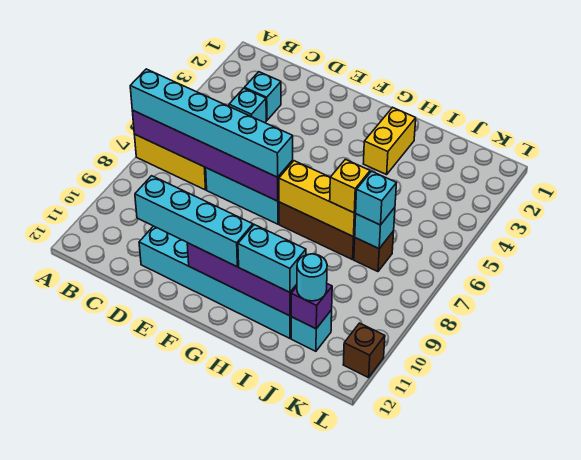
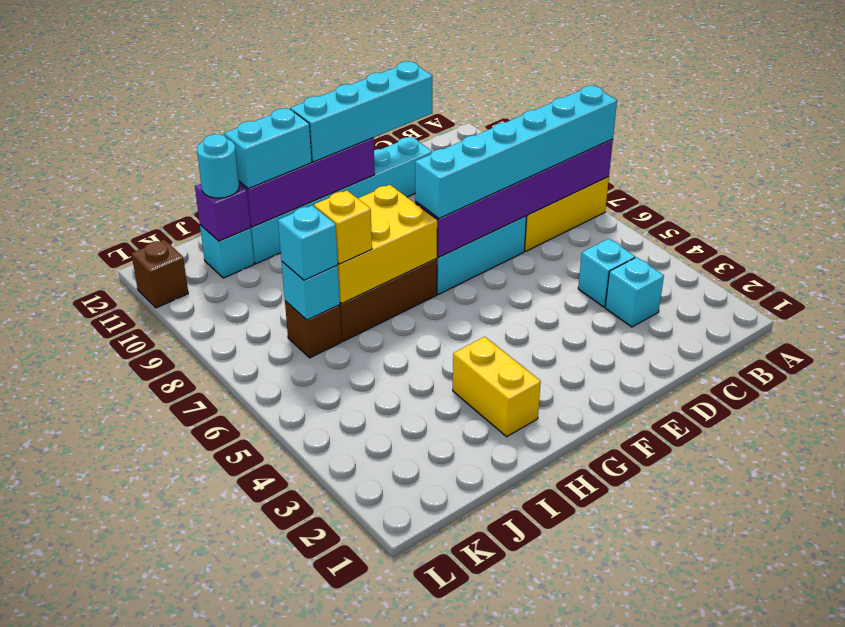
yellow 1x3 brick [279,161,356,237] -> yellow 2x3 brick [337,185,437,304]

